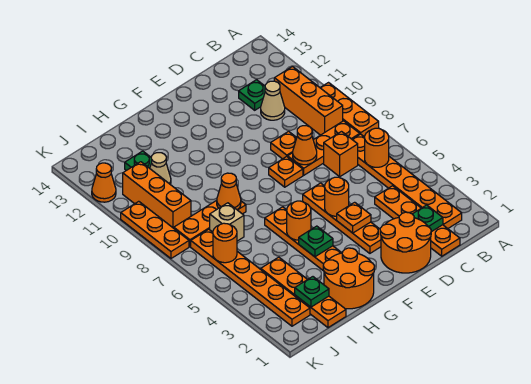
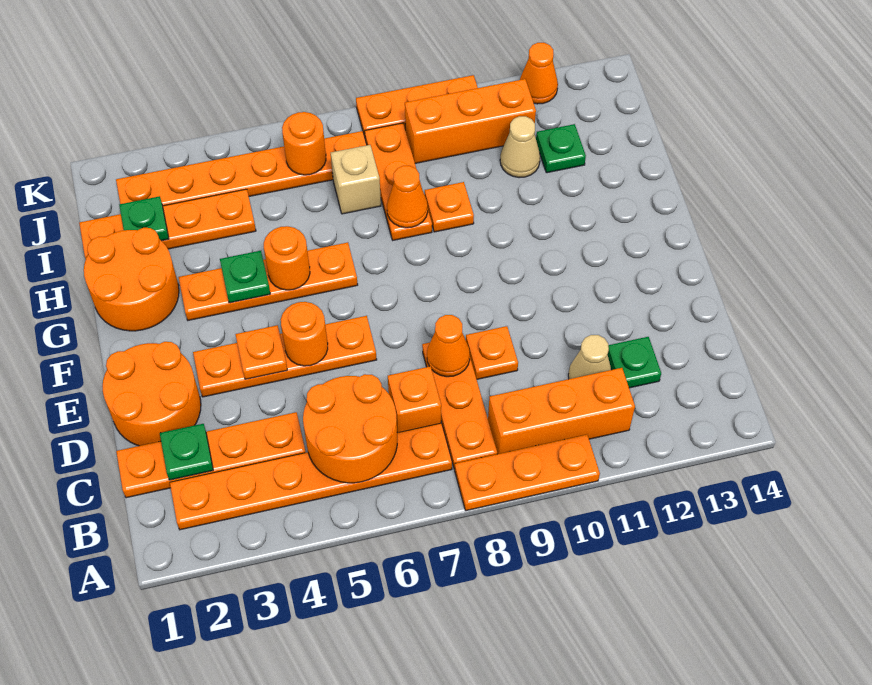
orange 1x1 round brick [365,128,389,167] -> orange 2x2 round brick [303,374,397,483]
orange 1x1 plate [269,157,303,187] -> orange 1x1 plate moved to [425,182,474,232]

